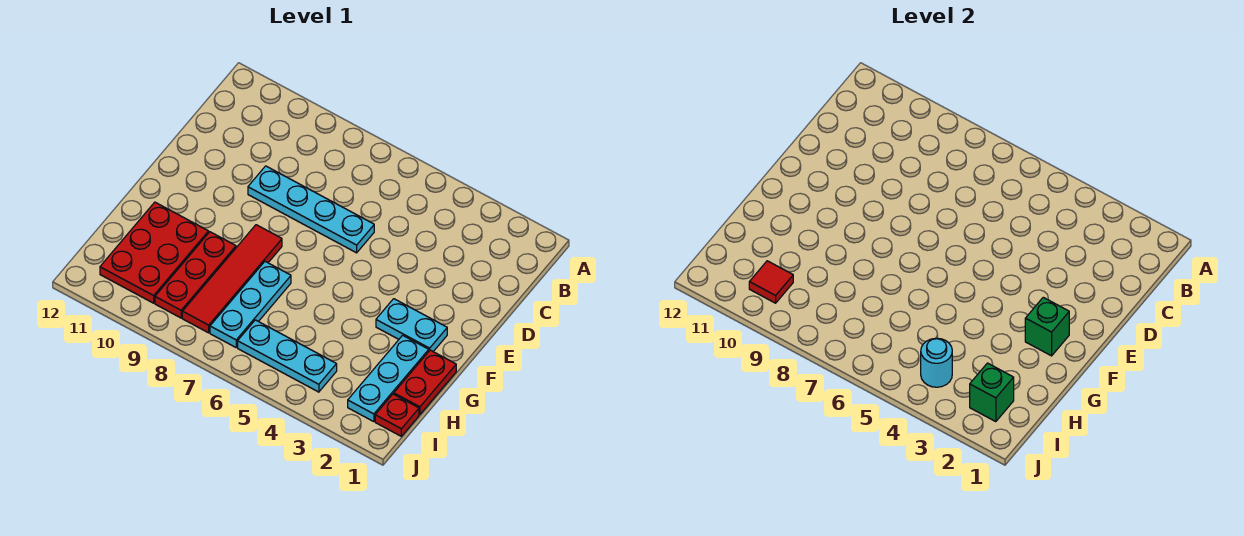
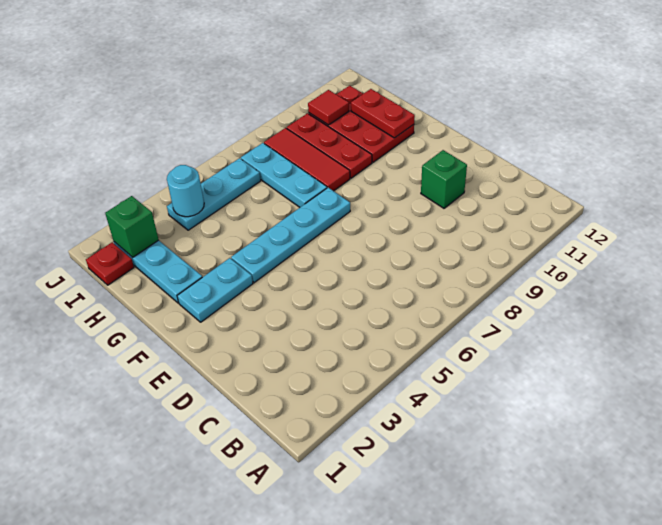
cyan 1x4 plate [248,166,374,253] -> cyan 1x4 plate moved to [231,188,350,283]
green 1x1 brick [1025,297,1069,356] -> green 1x1 brick moved to [421,150,467,208]
red 1x4 tile [182,225,282,333] -> red 1x3 tile [264,128,350,191]
red 1x2 plate [394,350,456,414] -> red 1x2 plate moved to [351,89,415,138]

